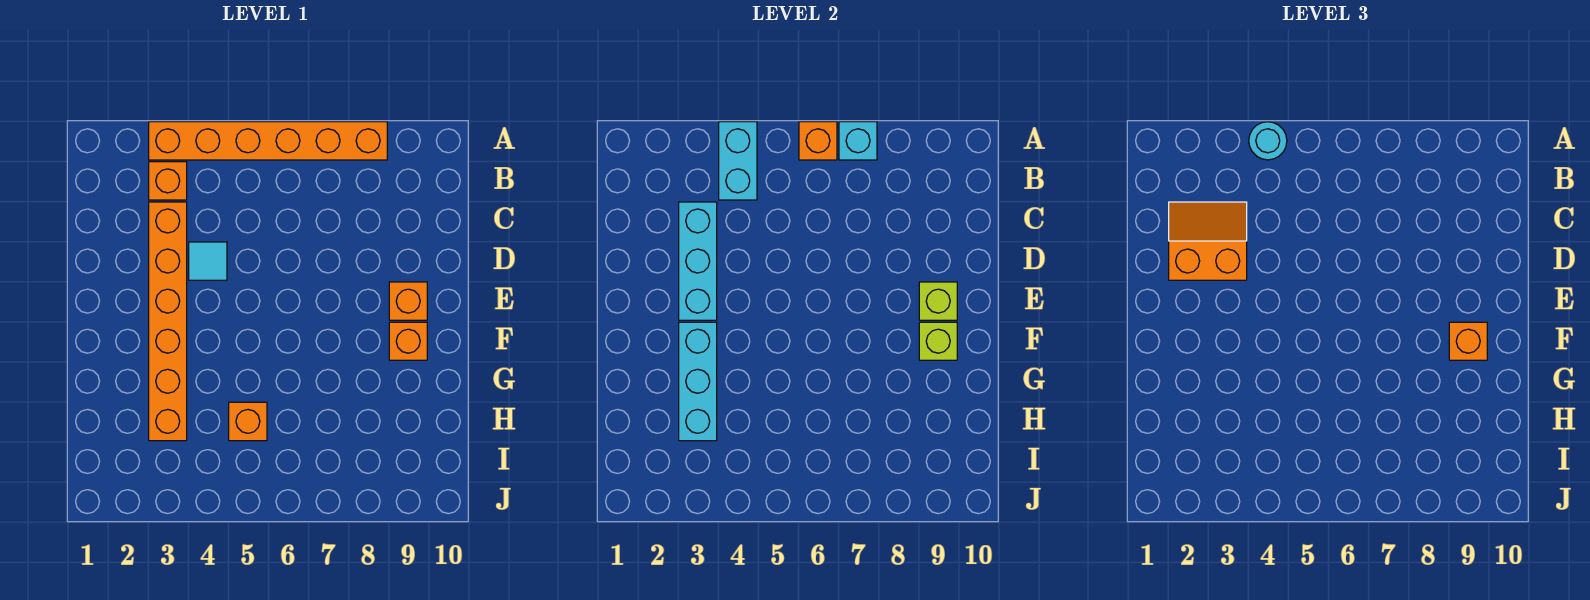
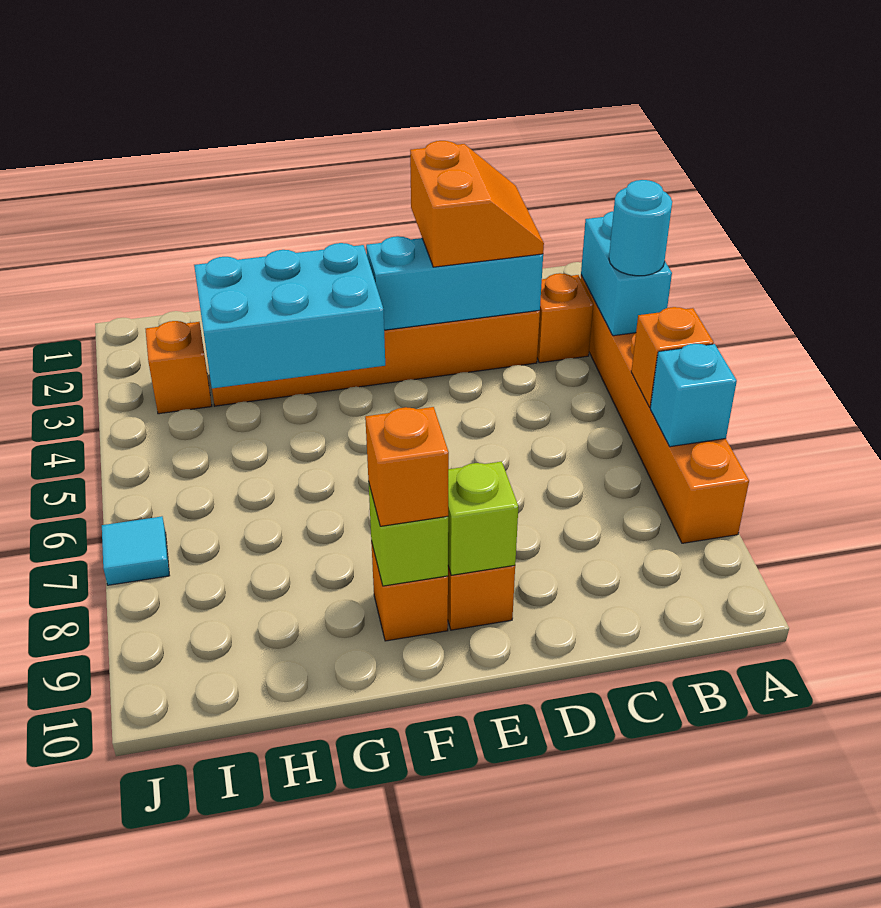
cyan 1x2 brick [719,122,757,200] -> cyan 1x2 brick turned to [581,211,672,336]
cyan 1x1 tile [189,242,227,280] -> cyan 1x1 tile moved to [102,516,169,585]
cyan 1x3 brick [679,322,717,441] -> cyan 2x3 brick [194,243,385,388]
orange 1x1 brick [229,402,267,441] -> orange 1x1 brick moved to [146,321,212,414]

